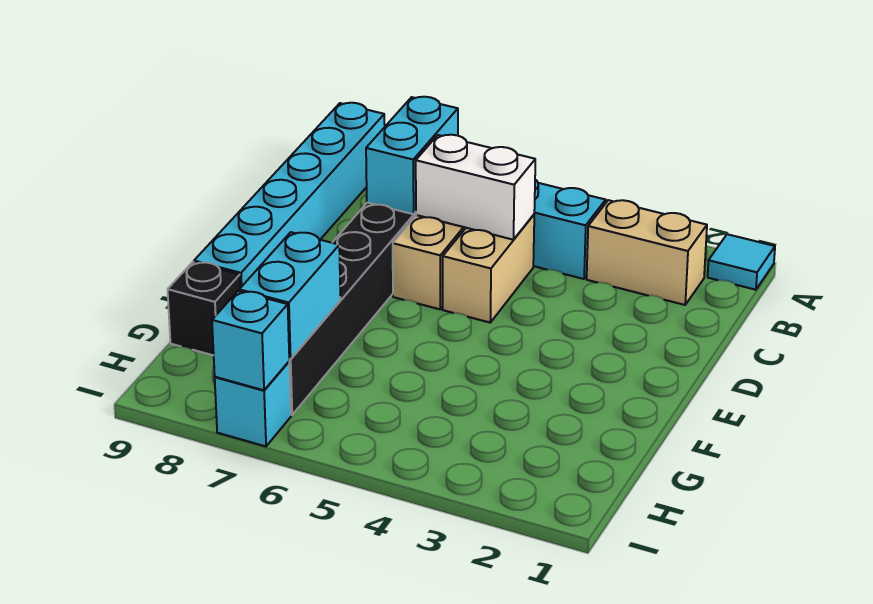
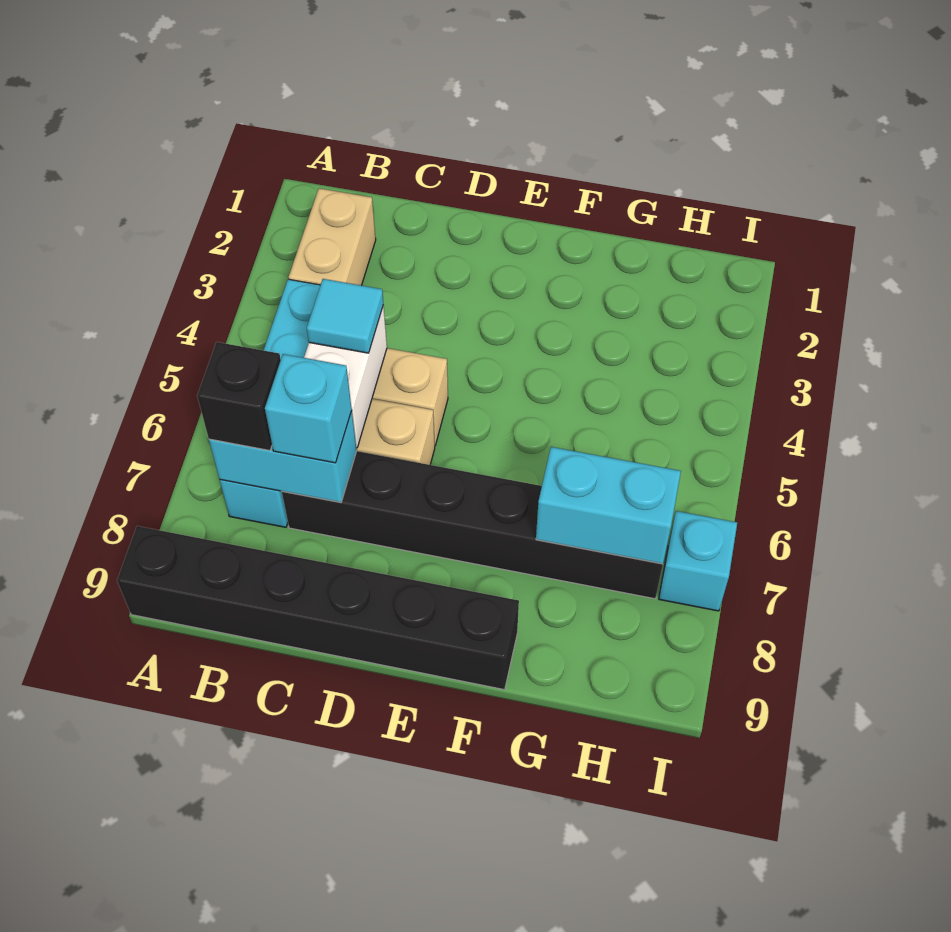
cyan 1x1 tile [708,234,775,290] -> cyan 1x1 tile moved to [307,279,383,353]
cyan 1x6 brick [194,103,385,288] -> black 1x6 brick [117,526,519,690]
black 1x1 brick [168,262,240,355] -> black 1x1 brick moved to [197,342,281,450]
cyan 1x1 brick [212,291,289,390] -> cyan 1x1 brick moved to [265,354,352,463]

